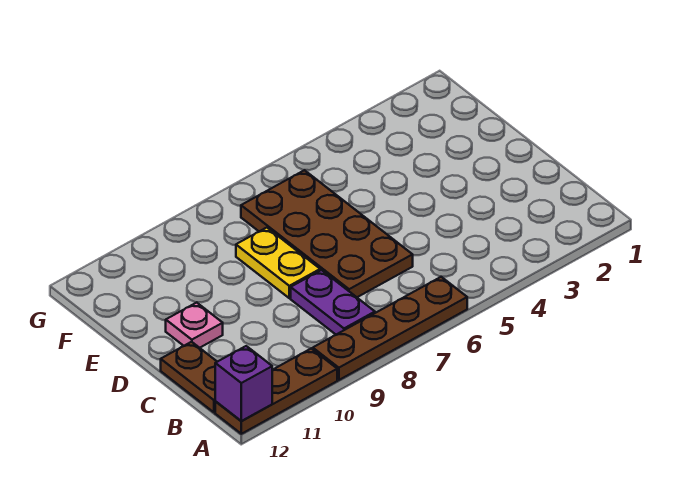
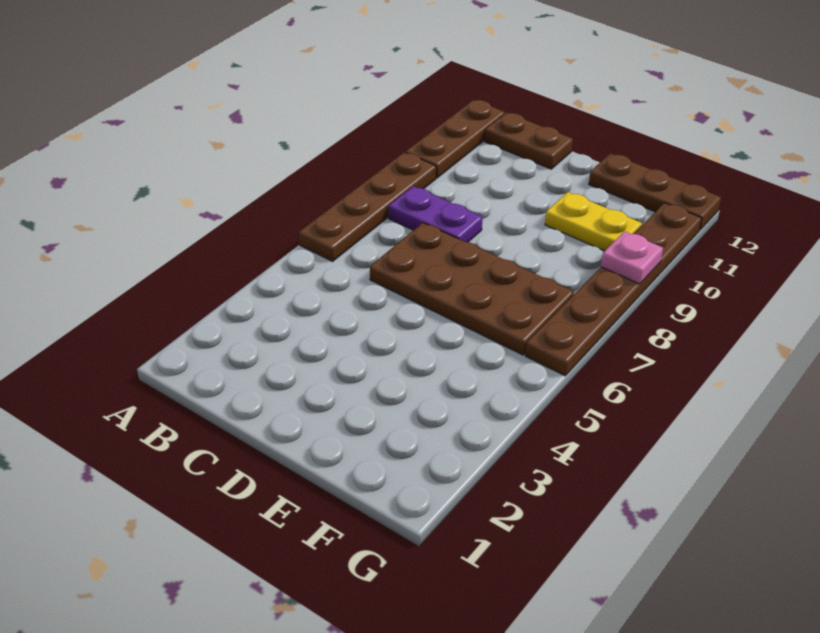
purple 1x1 brick [215,346,272,421] -> none
yellow 1x2 plate [236,228,320,298] -> yellow 1x2 plate moved to [545,192,642,251]
pink 1x1 plate [166,302,223,348] -> pink 1x1 plate moved to [601,231,663,284]
none -> brown 1x3 plate [589,153,721,230]
none -> brown 1x6 plate [525,203,702,376]

